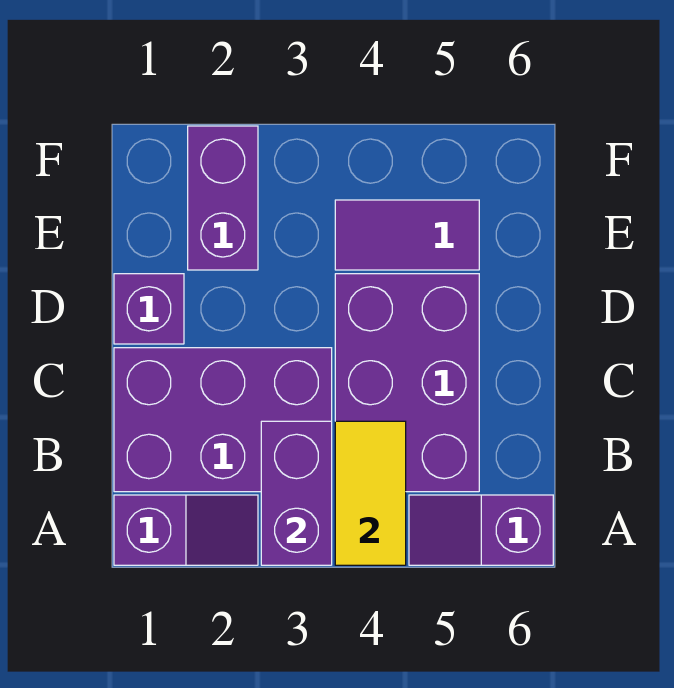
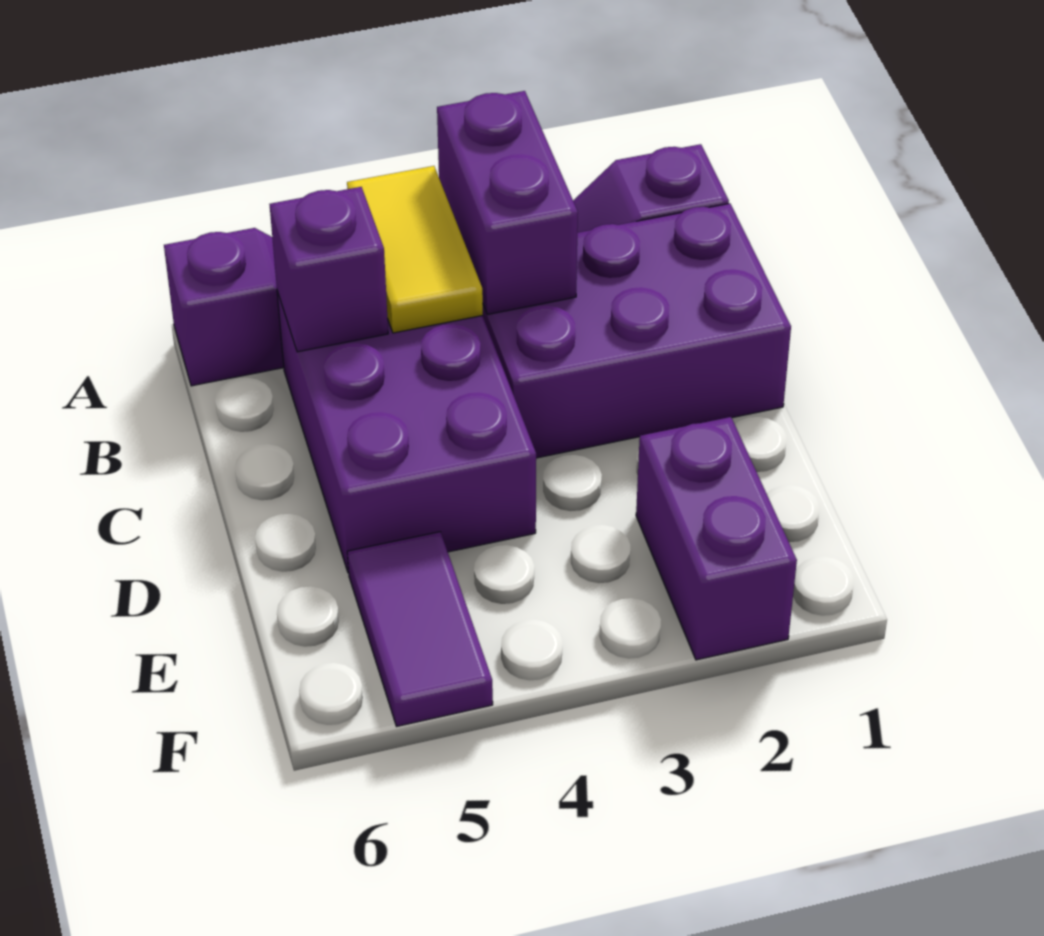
purple 1x1 brick [114,274,184,344] -> purple 1x1 brick moved to [270,187,388,352]
purple 1x2 tile [335,200,479,270] -> purple 1x2 tile turned to [347,532,493,726]

